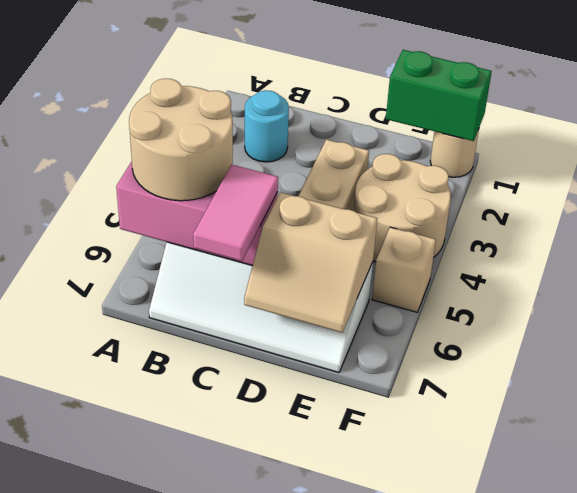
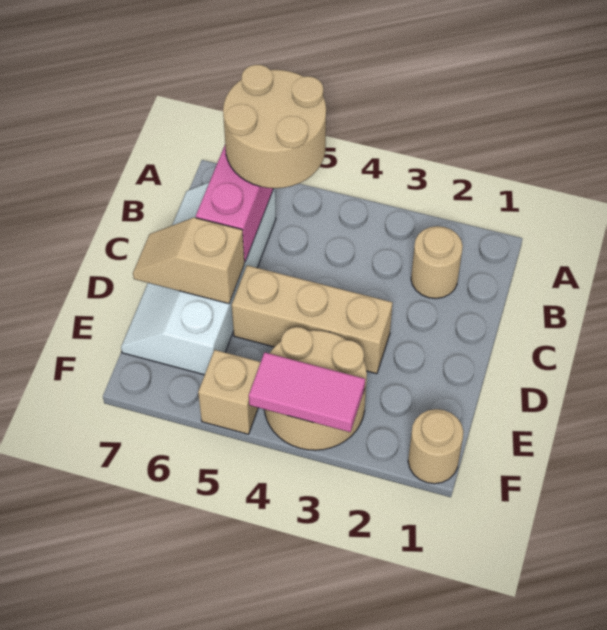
cyan 1x1 round brick [245,90,289,162] -> tan 1x1 round brick [411,226,463,299]
pink 1x2 tile [193,165,278,261] -> pink 1x2 tile moved to [249,352,365,432]
tan 2x2 slope [244,192,377,333] -> tan 1x2 slope [133,218,244,304]
green 1x2 brick [386,50,492,141] -> none

